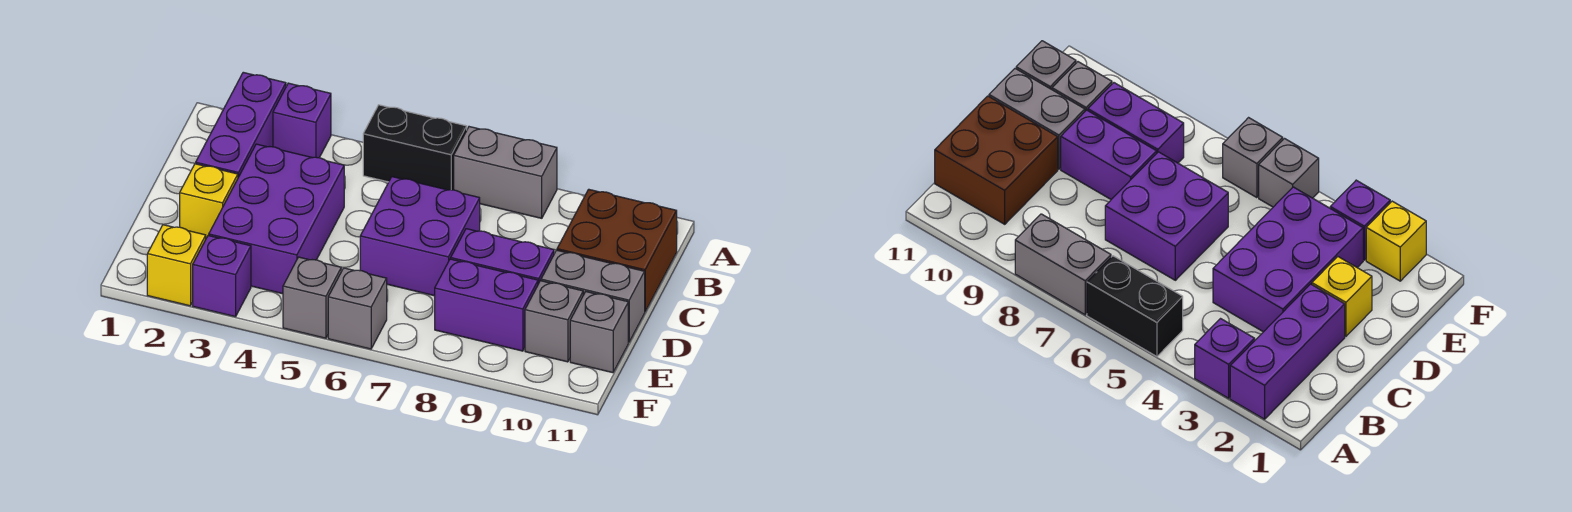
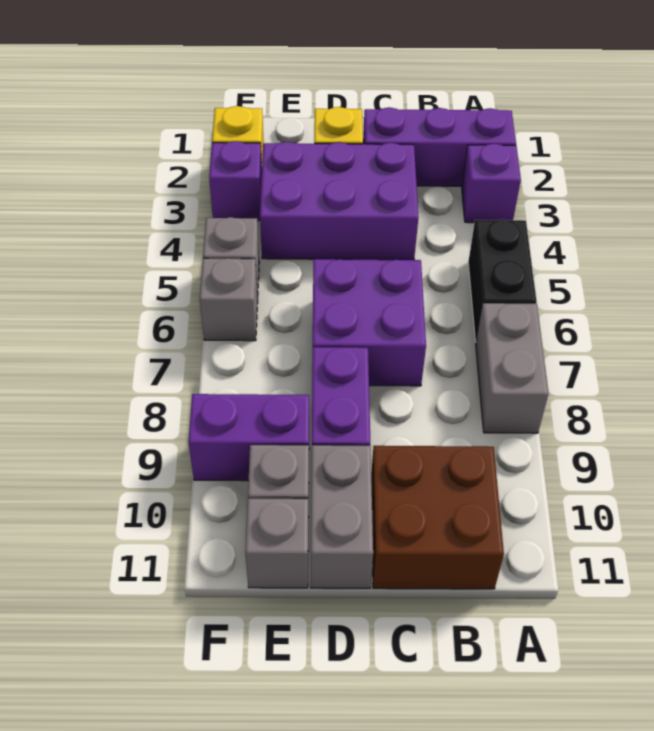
purple 1x2 brick [435,259,538,351] -> purple 1x2 brick turned to [189,394,309,481]

